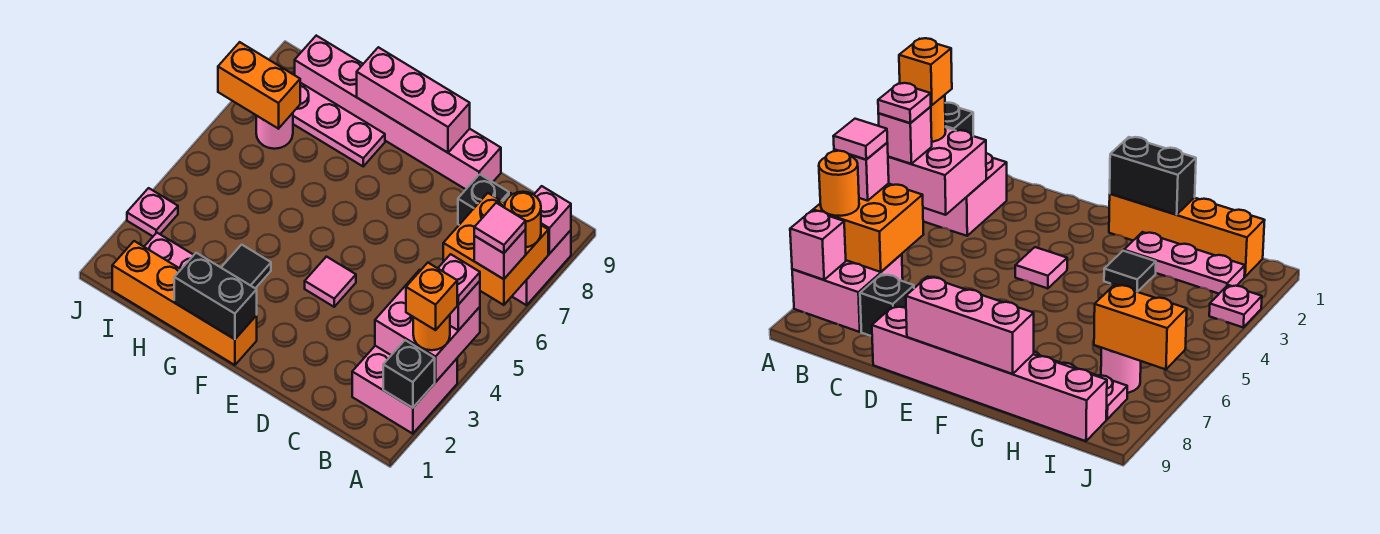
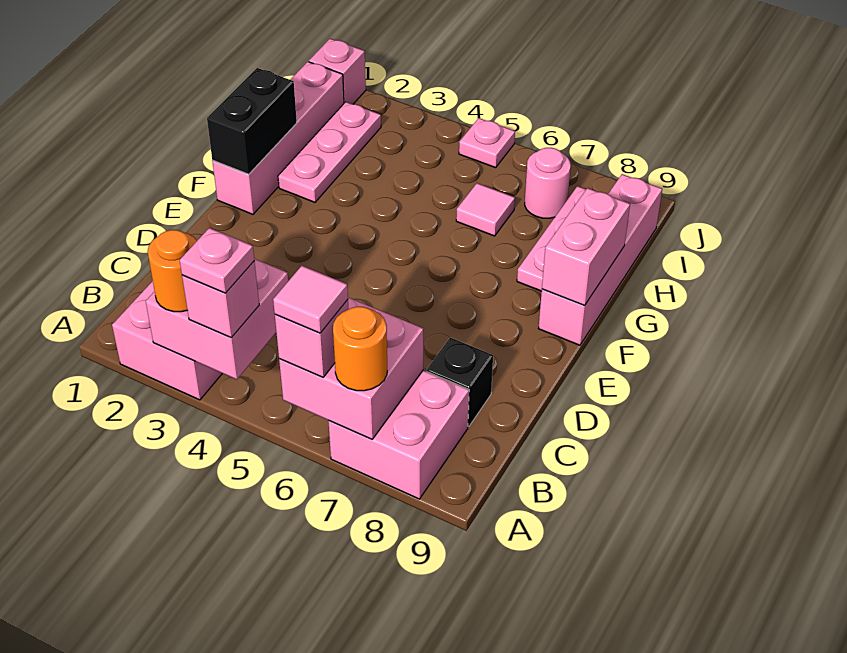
black 1x1 brick [383,340,435,408] -> none
orange 1x1 brick [406,263,457,330] -> none
orange 2x2 brick [443,193,548,305] -> pink 2x2 brick [279,298,423,439]
pink 1x1 brick [534,186,571,254] -> pink 1x1 brick moved to [309,39,366,104]
pink 1x6 brick [295,36,501,189] -> pink 1x4 brick [538,174,662,345]
pink 1x1 tile [305,257,356,307] -> pink 1x1 tile moved to [456,183,515,236]
pink 1x3 brick [357,47,470,153] -> pink 1x2 brick [542,188,630,305]
orange 1x4 brick [112,241,257,365] -> pink 1x4 brick [212,62,344,214]
black 1x1 tile [221,245,271,288] -> none
orange 1x2 brick [218,42,300,129] -> none
pink 1x1 plate [127,188,178,236] -> pink 1x1 plate moved to [459,118,515,168]

